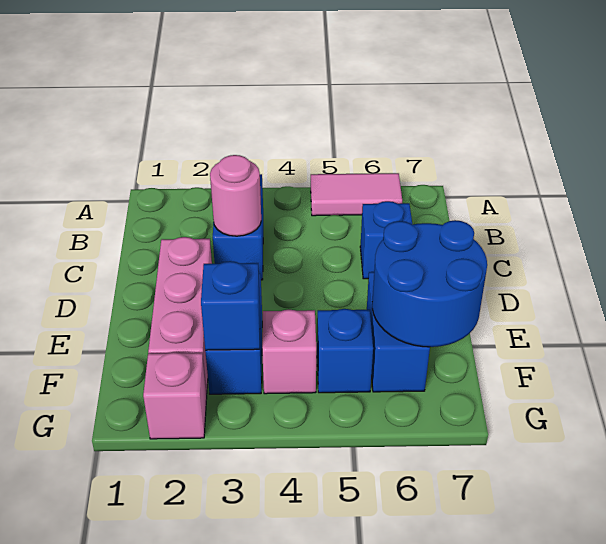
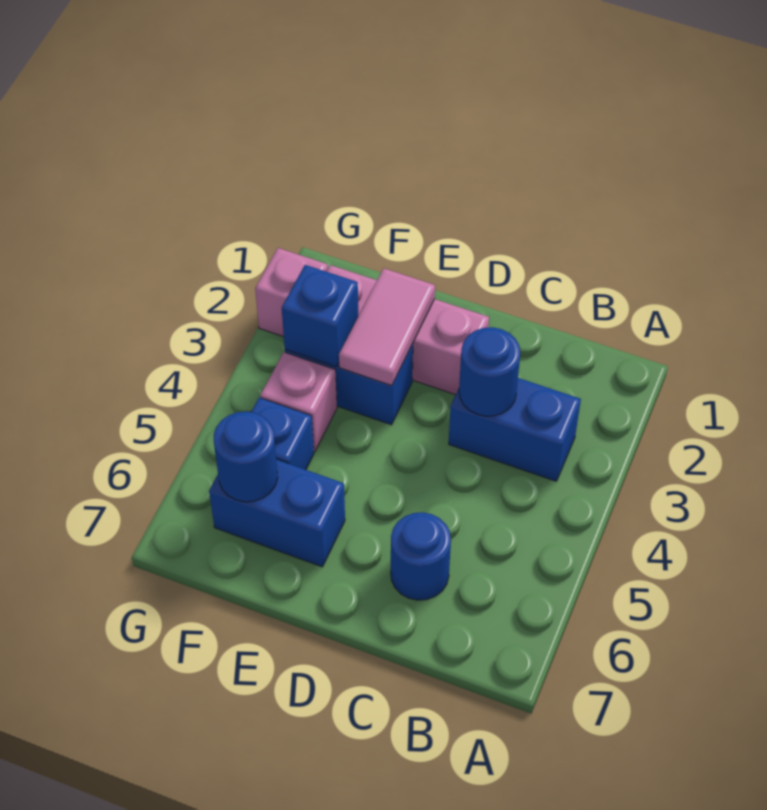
pink 1x2 tile [311,173,402,216] -> pink 1x2 tile moved to [339,268,435,385]
pink 1x1 round brick [210,155,261,236] -> blue 1x1 round brick [459,327,520,416]
blue 1x1 brick [360,201,412,279] -> blue 1x1 round brick [391,512,451,600]
blue 2x2 round brick [372,220,487,347] -> blue 1x1 round brick [214,412,278,502]

